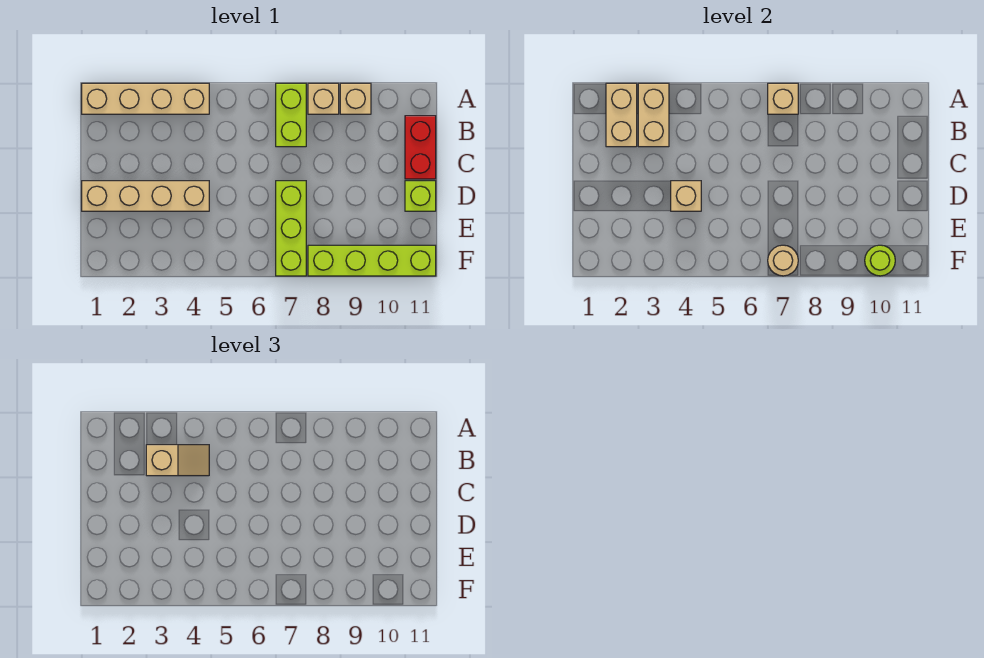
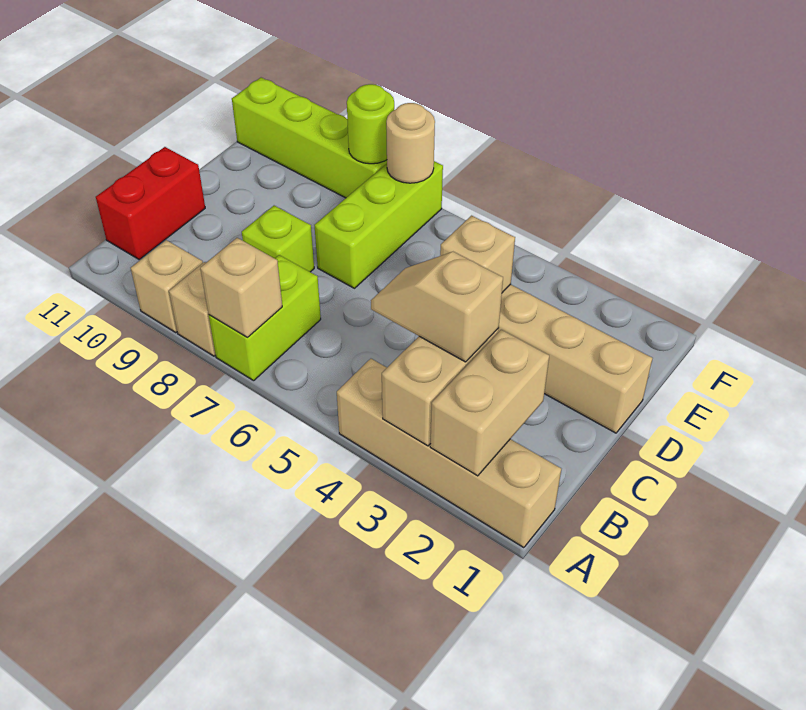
lime 1x1 brick [405,181,436,211] -> lime 1x1 brick moved to [242,206,314,272]
lime 1x1 round brick [865,245,895,276] -> lime 1x1 round brick moved to [347,84,394,164]

